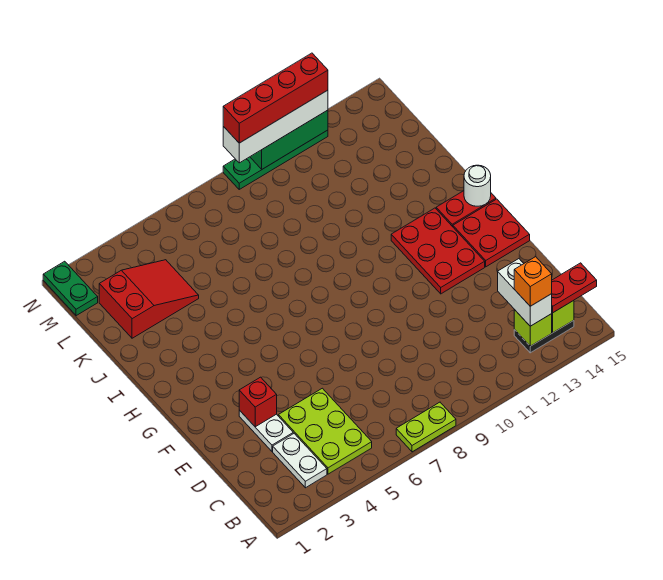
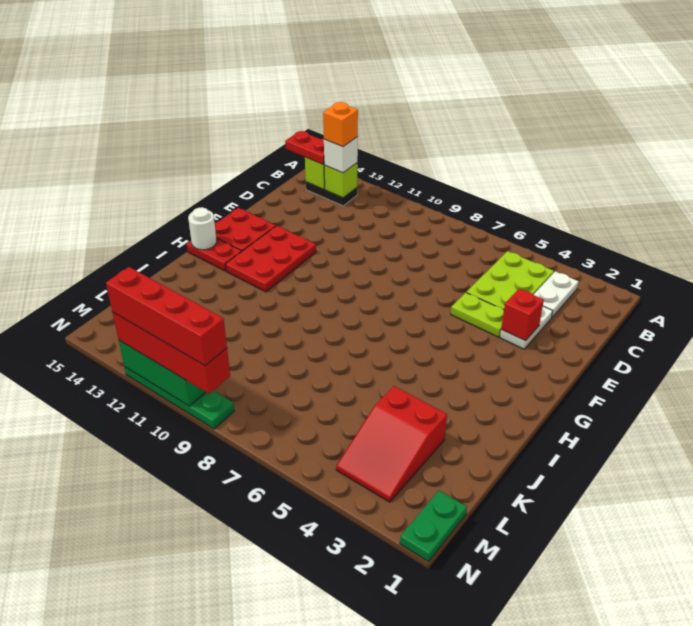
lime 1x2 plate [396,402,456,452] -> lime 1x2 plate moved to [451,293,504,337]
white 1x2 brick [498,259,552,326] -> white 1x1 brick [324,137,358,173]
red 2x3 slope [99,260,199,338] -> red 2x3 slope turned to [336,386,447,502]
white 1x4 brick [223,90,328,163] -> red 1x4 brick [112,312,230,394]

